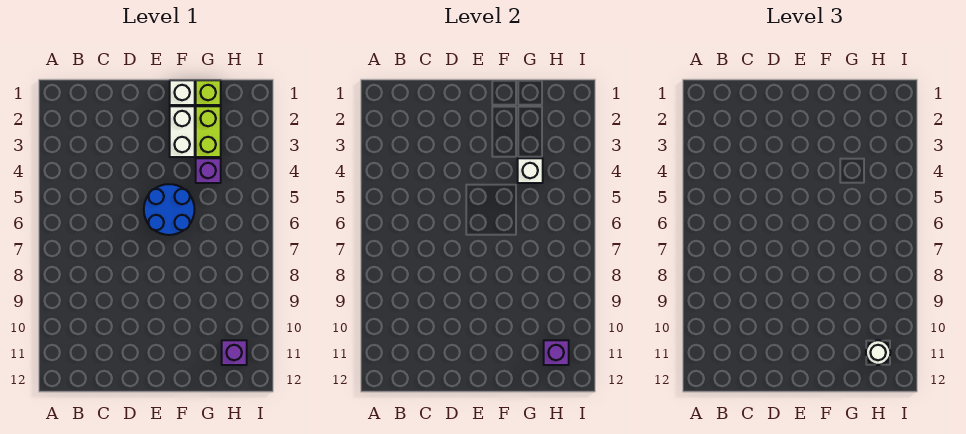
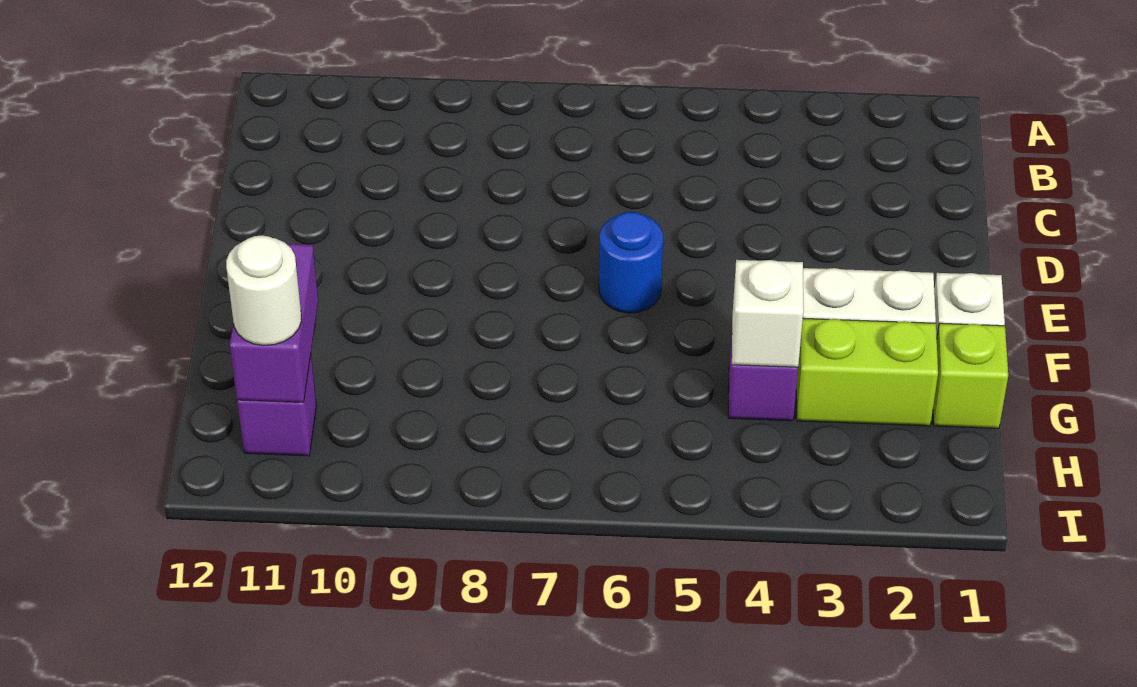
blue 2x2 round brick [144,184,195,235] -> blue 1x1 round brick [599,212,663,313]
purple 1x1 brick [544,340,569,365] -> purple 1x2 brick [230,244,318,403]

